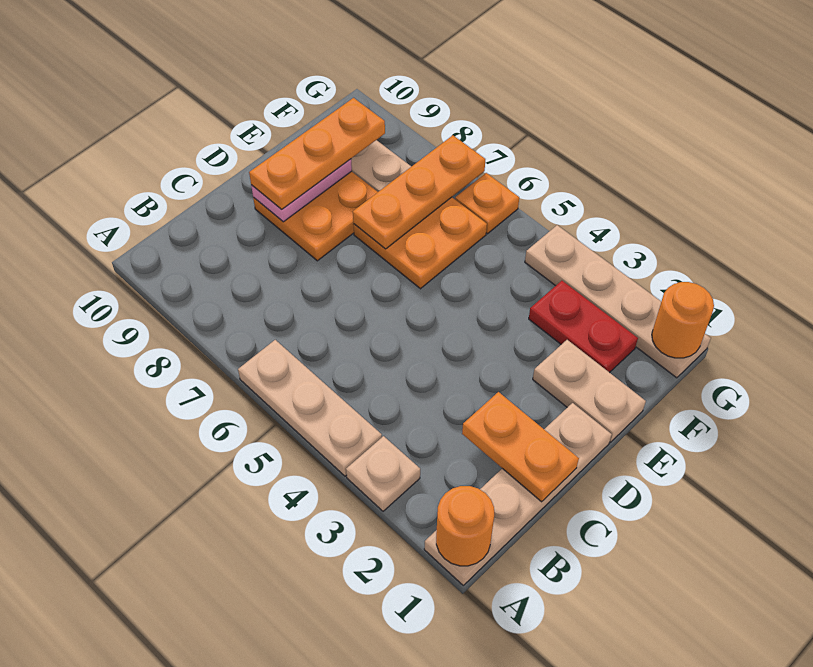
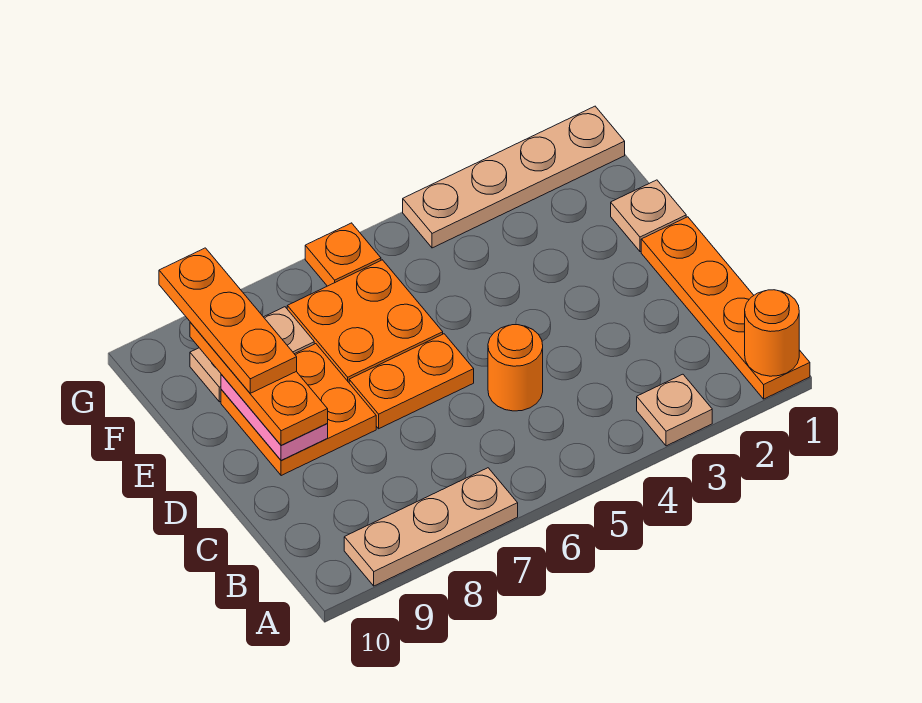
tan 1x4 plate [424,403,612,585] -> orange 1x4 plate [641,217,810,399]
tan 1x3 plate [238,340,382,476] -> tan 1x3 plate moved to [344,468,518,586]
orange 1x2 plate [462,392,579,502] -> orange 1x2 plate moved to [349,334,474,429]
tan 1x2 plate [533,340,646,442] -> tan 1x1 plate [611,180,686,252]
orange 1x3 plate [353,135,485,249] -> orange 1x3 plate moved to [159,248,297,393]
red 1x2 plate [529,281,638,373] -> none
orange 1x1 round brick [652,282,714,358] -> orange 1x1 round brick moved to [488,325,543,411]

